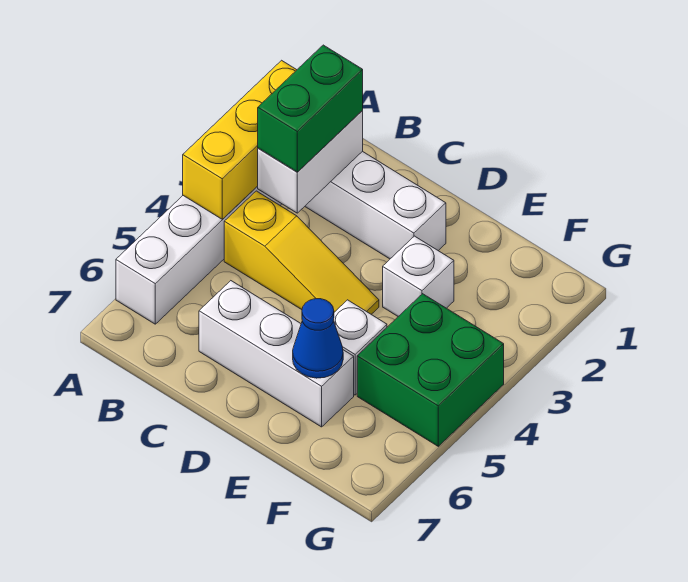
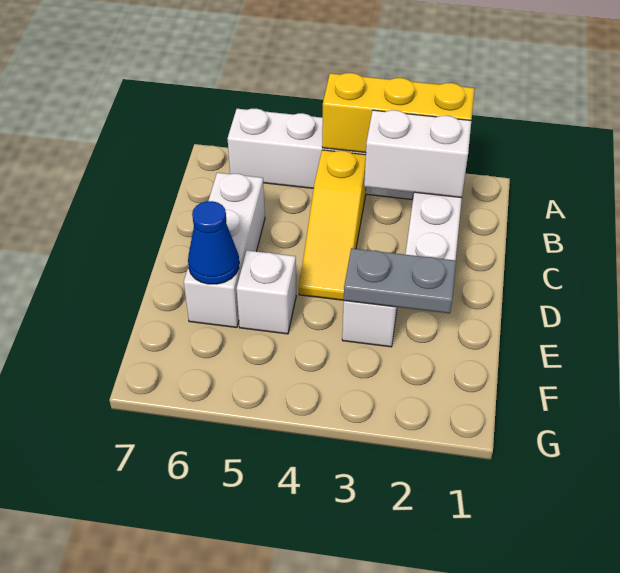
green 1x2 brick [258,45,363,172] -> none
none -> grey 1x2 plate [344,248,456,313]
green 2x2 brick [357,294,504,446] -> none

